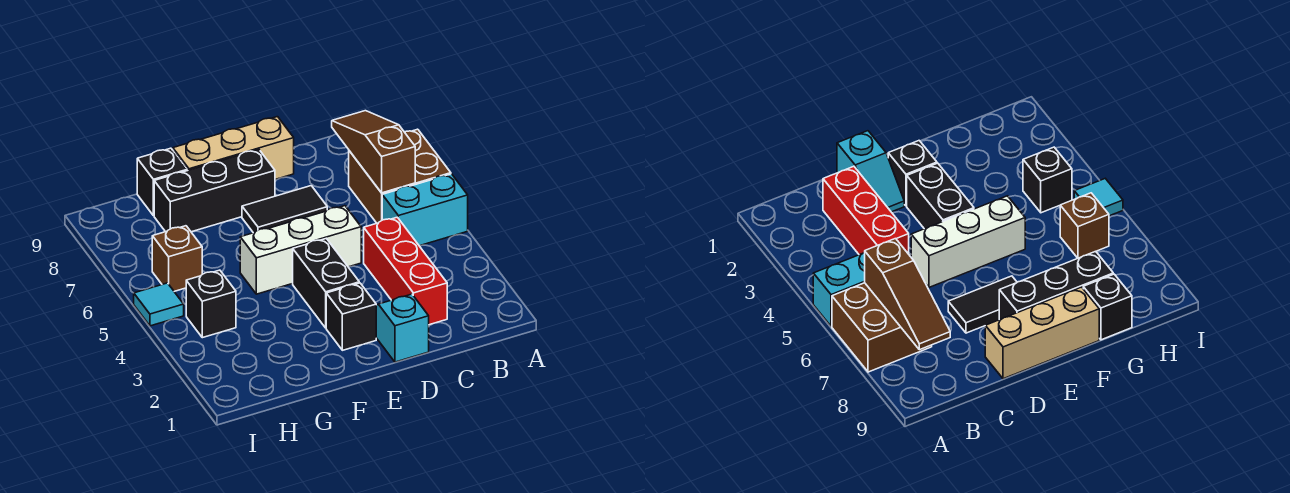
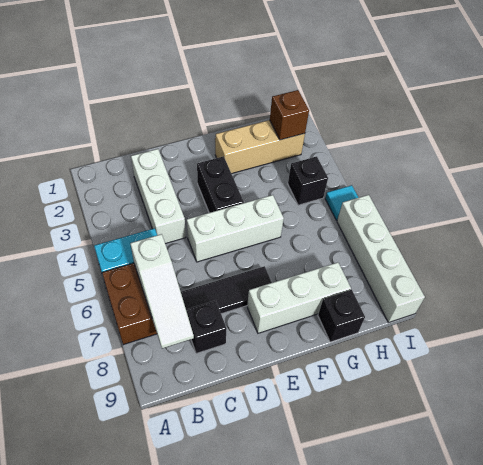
brown 1x3 slope [332,111,415,193] -> white 1x3 slope [130,234,194,349]
red 1x3 brick [364,217,447,325] -> white 1x3 brick [131,149,186,244]
cyan 1x2 slope [376,294,429,362] -> none
black 1x2 tile [242,186,327,233] -> black 1x3 tile [181,266,272,314]
tan 1x3 brick [173,117,294,179] -> tan 1x3 brick moved to [215,120,305,174]
black 1x1 brick [326,283,376,350] -> black 1x1 brick moved to [186,300,227,354]
black 1x3 brick [154,149,275,232] -> white 1x3 brick [247,262,351,333]
brown 1x1 brick [152,226,202,291] -> brown 1x1 brick moved to [270,90,309,140]
none -> white 1x4 brick [337,195,425,322]

